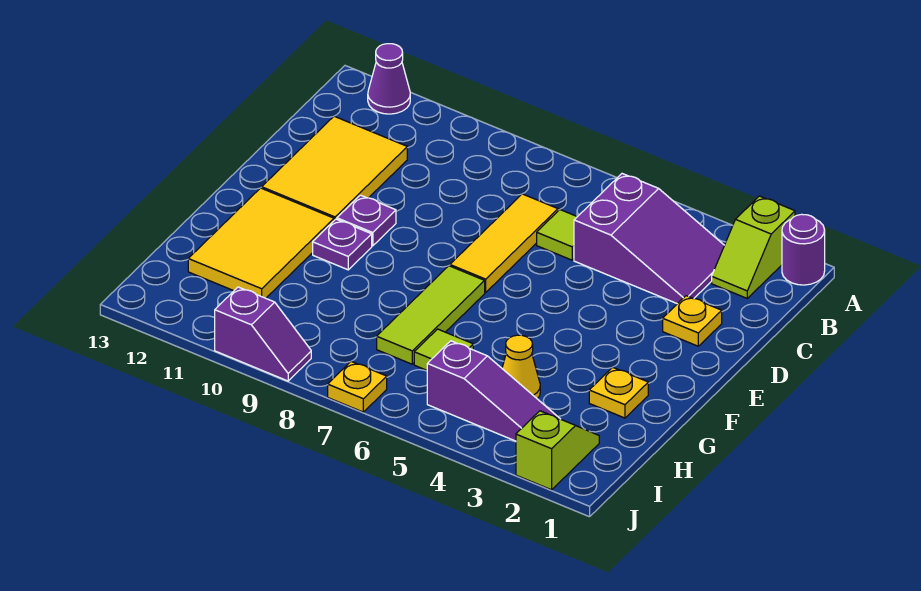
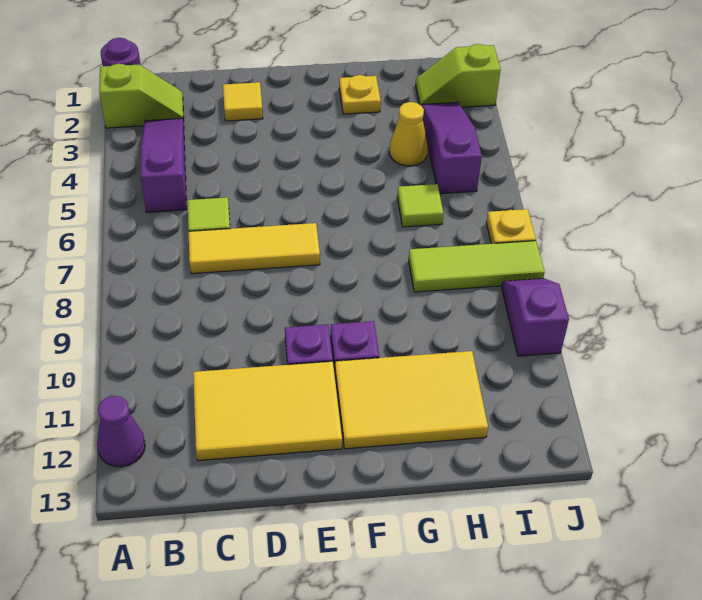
purple 2x3 slope [574,174,724,304] -> purple 1x3 slope [141,118,187,212]
yellow 1x1 plate [663,296,722,346] -> yellow 1x1 tile [223,82,263,121]
lime 1x3 tile [377,266,485,364] -> lime 1x3 tile moved to [409,241,545,292]

